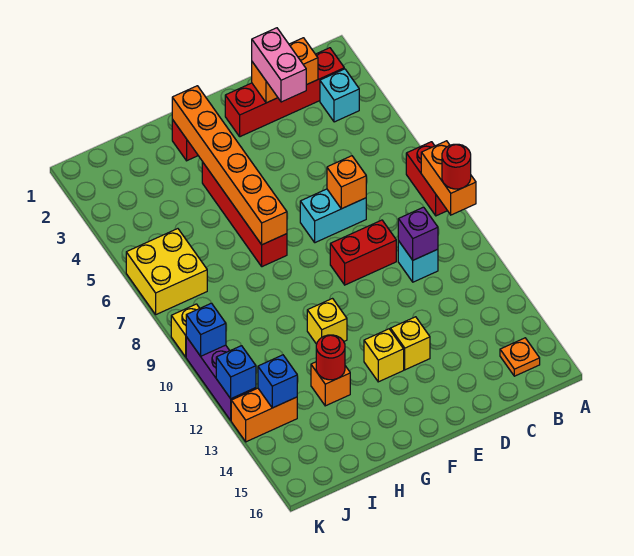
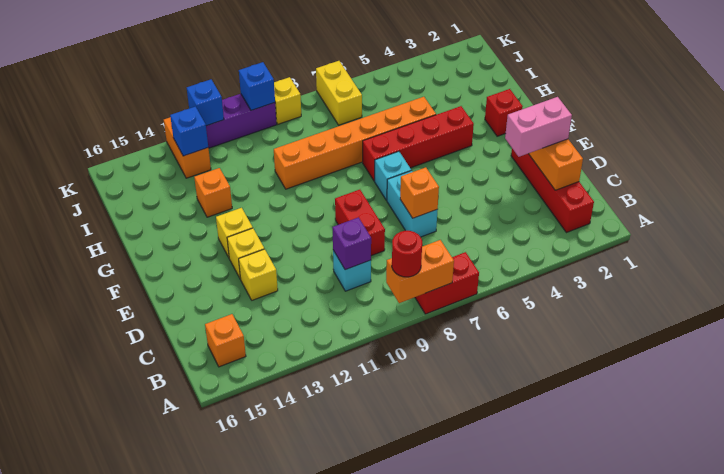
cyan 1x1 brick [320,69,359,122] -> cyan 1x1 brick moved to [375,151,411,200]
orange 1x1 plate [500,338,540,376] -> orange 1x1 brick [205,314,246,367]
orange 1x6 brick [172,86,287,245] -> orange 1x6 brick moved to [274,97,436,189]
yellow 1x1 brick [307,299,347,344] -> yellow 1x1 brick moved to [239,249,278,300]
red 1x1 round brick [316,335,345,380] -> none
yellow 2x2 brick [126,229,207,314] -> yellow 1x2 brick [316,61,362,125]

